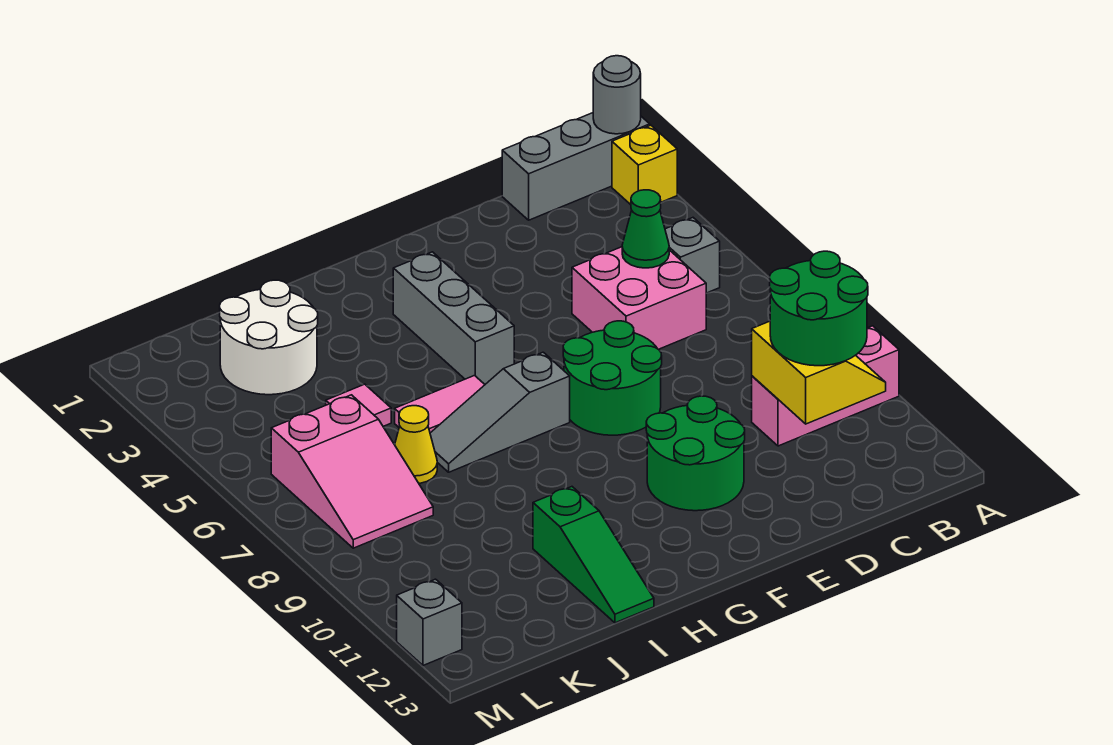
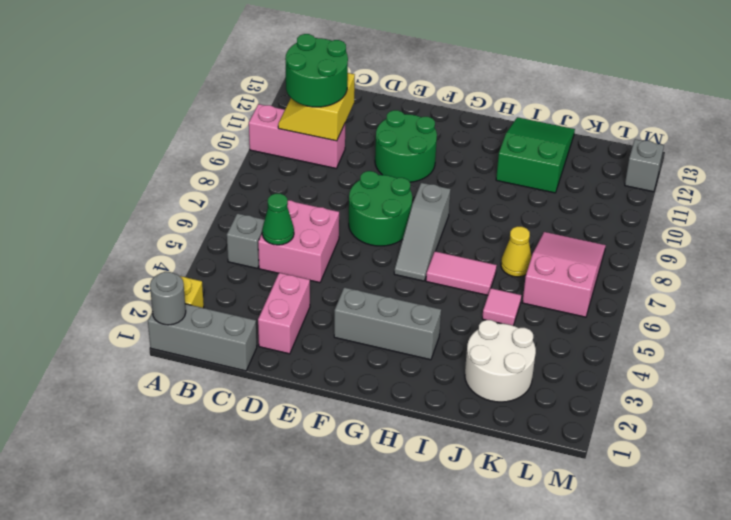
none -> pink 1x2 brick [258,273,310,354]
grey 1x3 brick [393,252,514,384] -> grey 1x3 brick turned to [334,287,441,360]
grey 1x3 slope [430,352,570,472] -> grey 1x3 slope turned to [394,183,451,281]
green 1x3 slope [533,487,654,623] -> green 2x3 slope [496,117,575,193]

